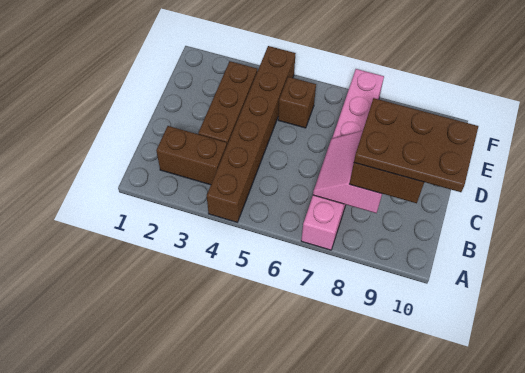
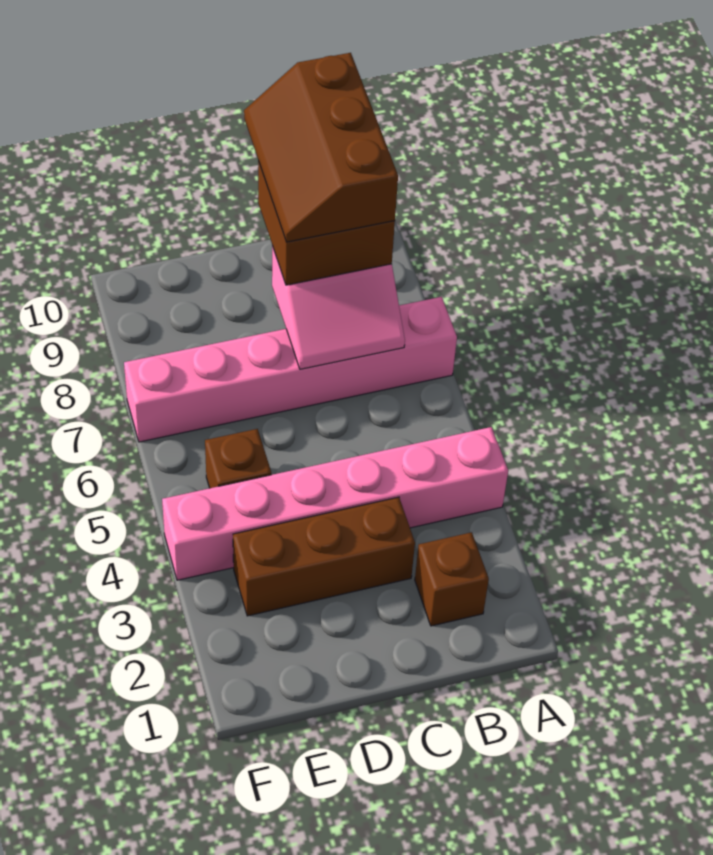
brown 1x6 brick [207,46,296,222] -> pink 1x6 brick [162,427,508,580]
brown 1x2 brick [156,126,227,185] -> brown 1x1 brick [415,532,489,626]
brown 2x3 plate [354,98,478,192] -> brown 2x3 slope [244,53,398,242]

